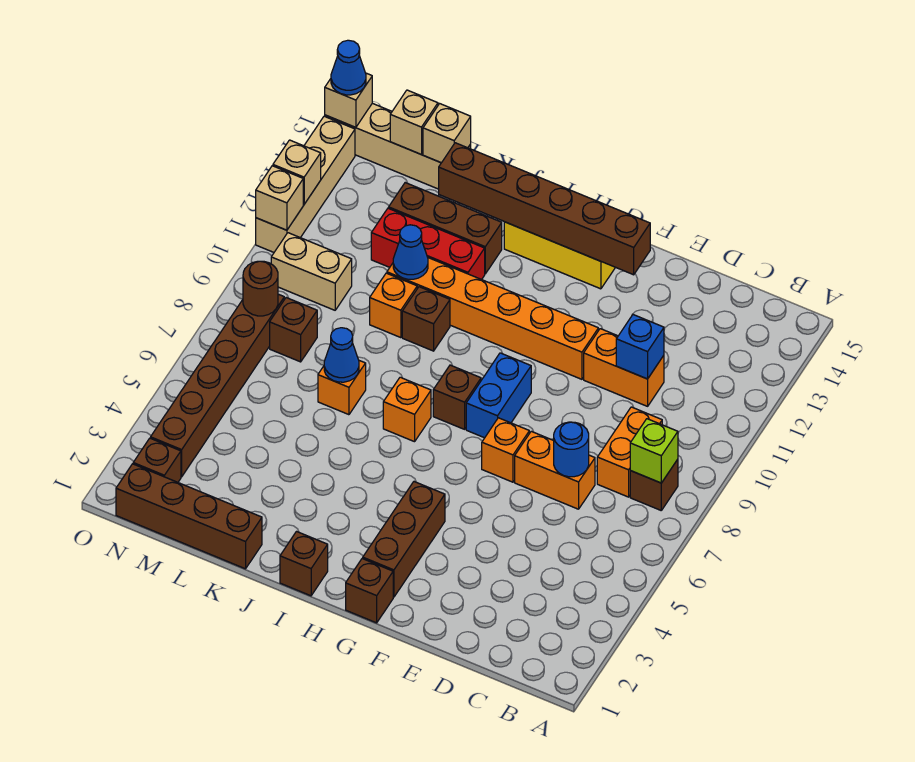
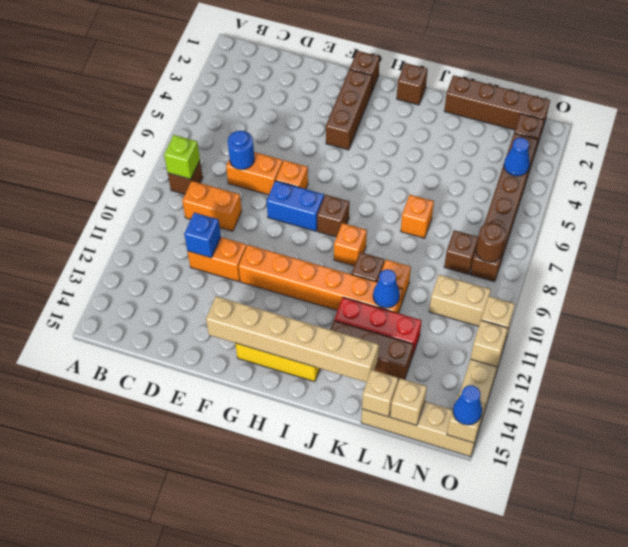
orange 1x2 brick [597,407,662,497] -> orange 1x2 brick turned to [182,181,242,231]
brown 1x6 brick [439,143,650,275] -> tan 1x6 brick [206,296,379,382]
blue 1x2 brick [466,353,531,438] -> blue 1x2 brick turned to [267,181,324,231]
orange 1x1 brick [383,377,431,442] -> orange 1x1 brick moved to [334,223,367,266]
blue 1x1 cone [324,328,359,382] -> blue 1x1 cone moved to [504,138,530,176]

